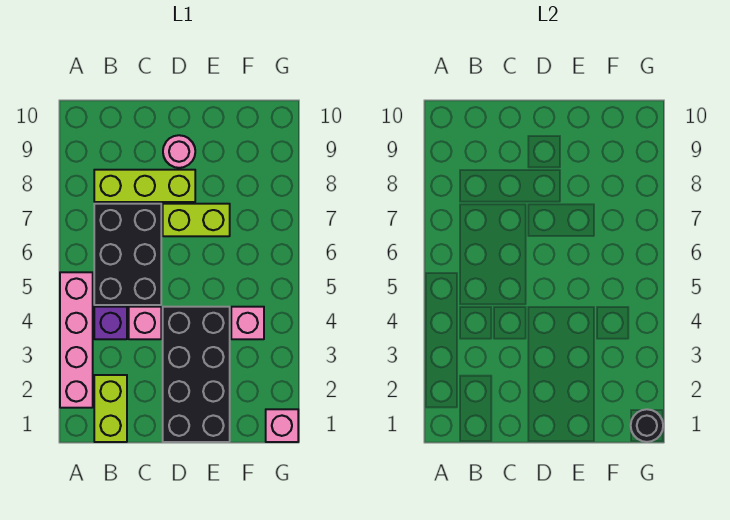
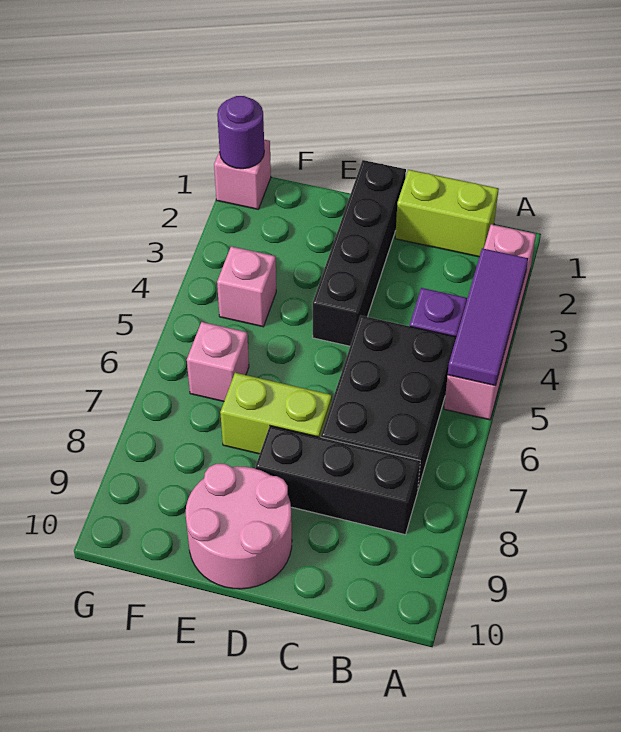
none -> purple 1x3 tile [448,248,528,386]
lime 1x2 brick [94,375,127,442] -> lime 1x2 brick turned to [395,170,499,257]
lime 1x3 brick [94,170,195,202] -> black 1x3 brick [256,426,420,534]
pink 1x1 brick [129,307,161,339] -> pink 1x1 brick moved to [187,322,249,401]
black 2x4 brick [163,307,230,442] -> black 1x4 brick [313,160,406,346]
pink 1x1 round brick [163,135,195,168] -> pink 2x2 round brick [186,464,292,589]
black 1x1 round brick [631,409,663,442] -> purple 1x1 round brick [217,96,264,169]

